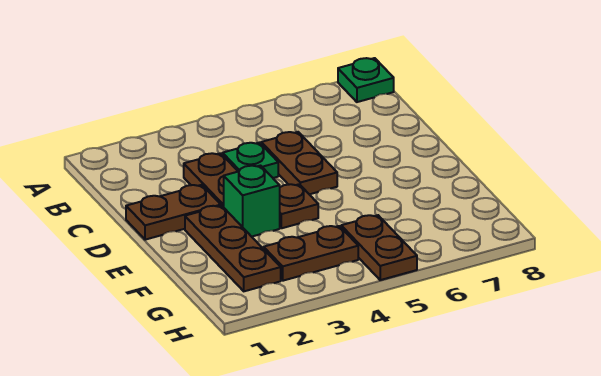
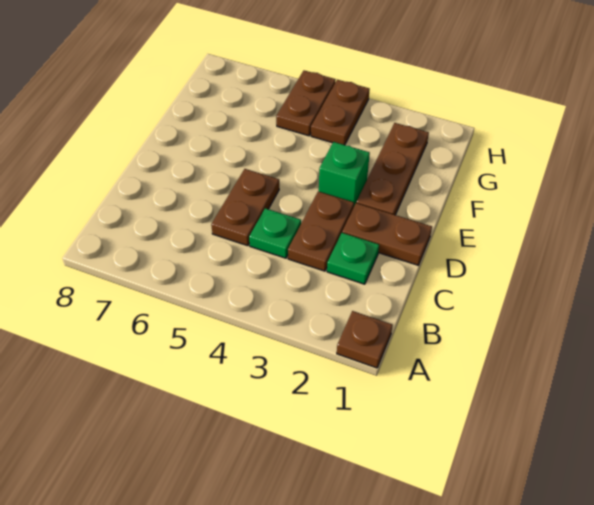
green 1x1 plate [338,58,394,102] -> green 1x1 plate moved to [327,233,379,284]
brown 1x1 plate [280,184,318,228] -> brown 1x1 plate moved to [337,311,392,368]
brown 1x2 plate [264,226,358,281] -> brown 1x2 plate turned to [311,80,370,145]

